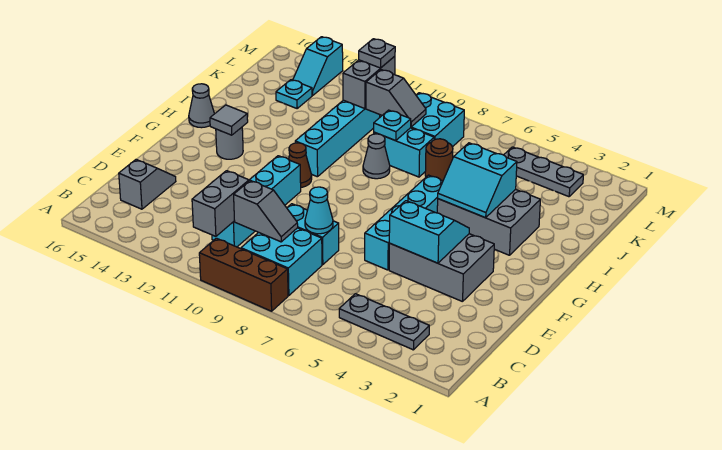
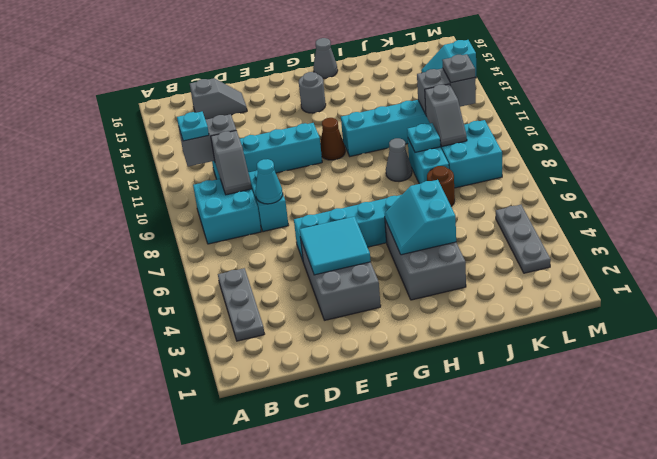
brown 1x3 brick [199,238,288,311] -> none
cyan 2x2 slope [389,201,469,263] -> cyan 2x2 tile [299,217,371,275]
grey 1x1 tile [210,105,248,135] -> none
cyan 1x1 plate [276,80,312,108] -> cyan 1x1 plate moved to [177,112,209,141]

